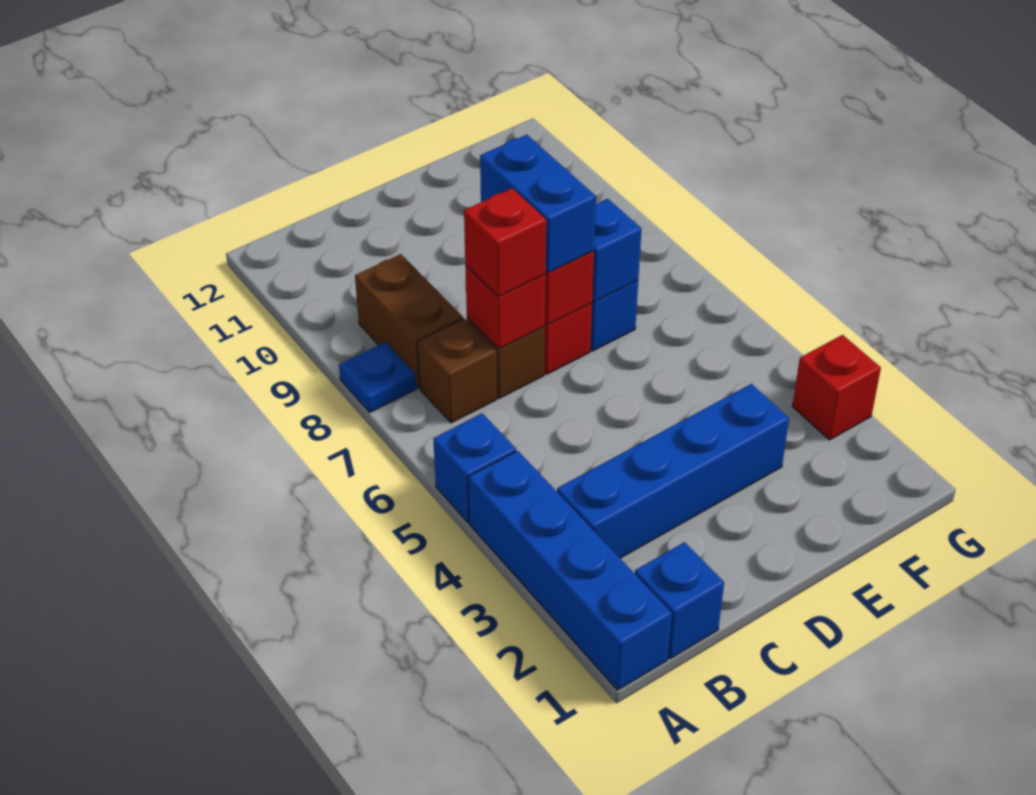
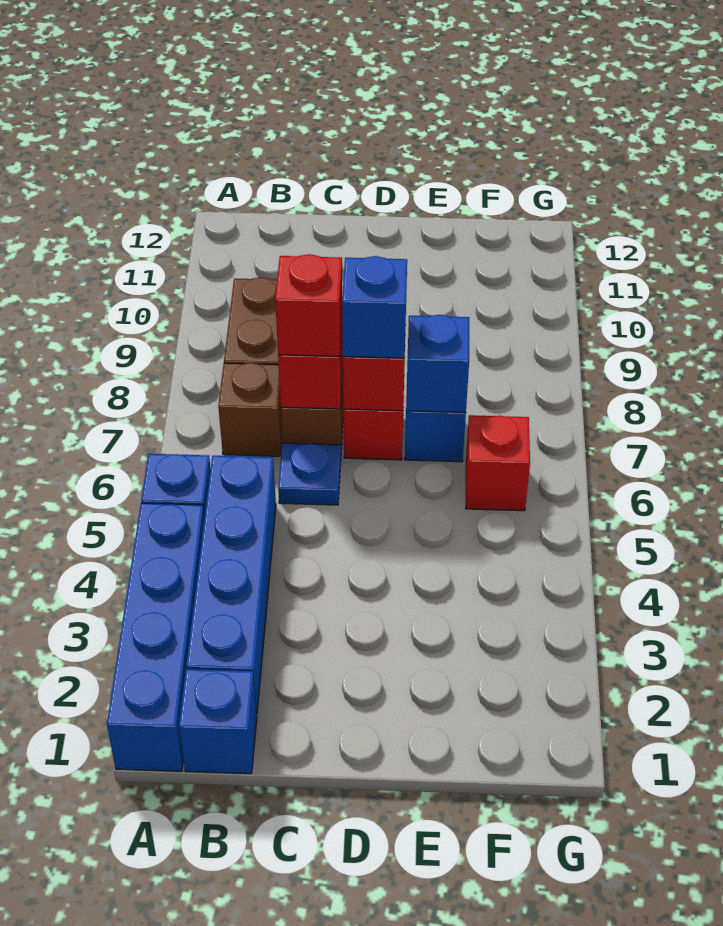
blue 1x1 plate [339,342,416,412] -> blue 1x1 plate moved to [278,443,341,505]
blue 1x4 brick [557,384,789,558] -> blue 1x4 brick turned to [186,456,276,712]
blue 1x2 brick [480,135,596,273] -> blue 1x1 brick [342,256,407,358]
red 1x1 brick [792,335,881,440] -> red 1x1 brick moved to [466,415,530,511]

